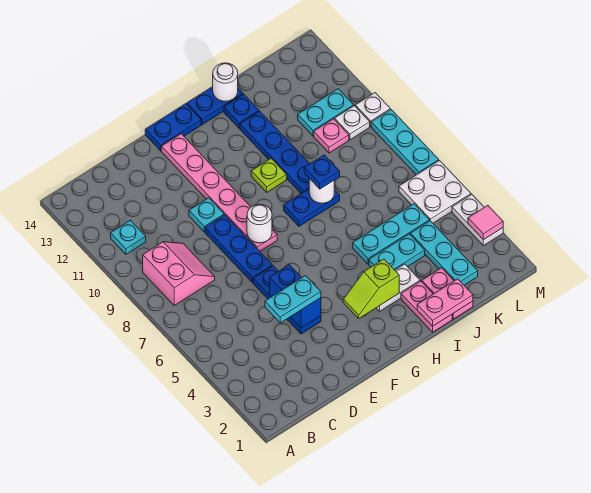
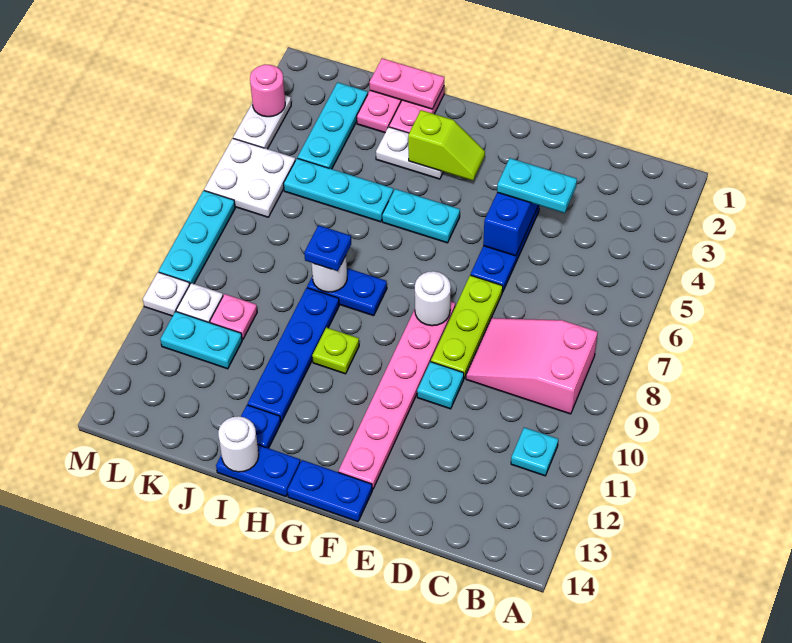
pink 2x2 slope [143,242,215,305] -> pink 2x3 slope [466,318,598,414]
blue 1x3 plate [205,215,272,283] -> lime 1x3 plate [431,275,503,378]
cyan 1x2 plate [369,234,425,270] -> cyan 1x2 plate moved to [382,189,460,243]
pink 1x1 tile [468,205,503,240] -> pink 1x1 round brick [250,65,285,117]

